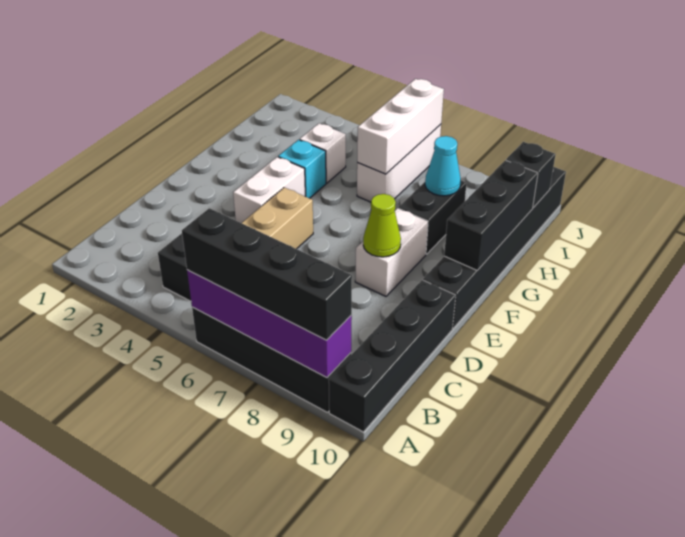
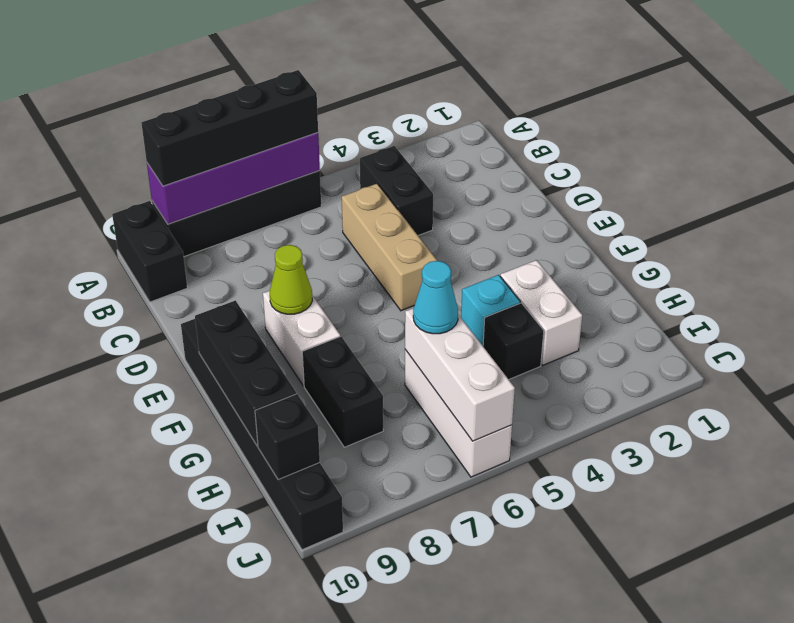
black 1x4 brick [329,280,456,432] -> black 1x2 brick [112,201,187,302]
white 1x2 brick [233,157,305,223] -> white 1x2 brick moved to [500,260,582,365]
white 1x1 brick [300,123,346,183] -> black 1x1 brick [483,303,544,379]
cyan 1x1 cone [425,136,461,196] -> cyan 1x1 cone moved to [413,261,458,334]

